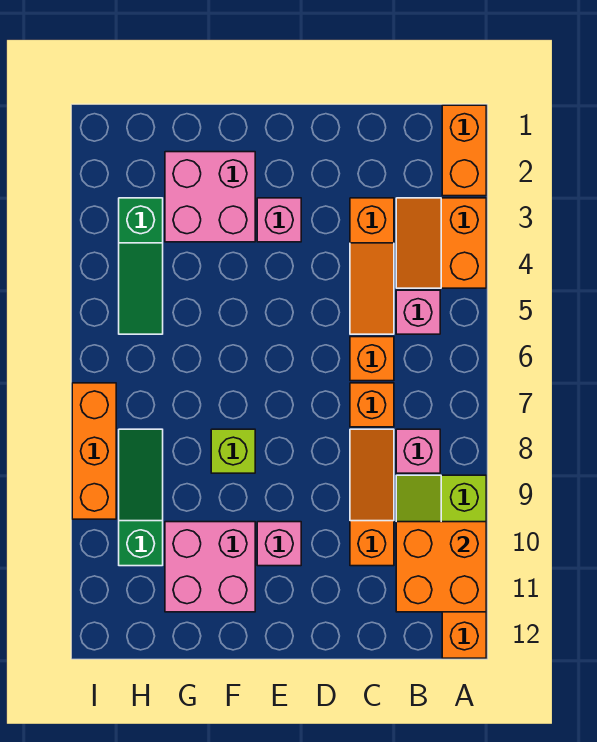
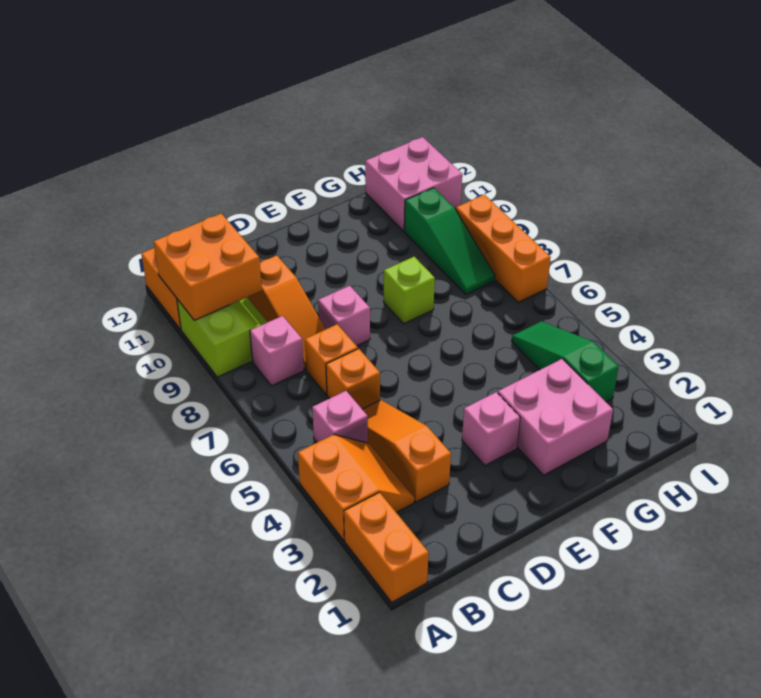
pink 1x1 brick [257,522,301,566] -> pink 1x1 brick moved to [318,286,370,346]
pink 2x2 brick [165,522,255,612] -> pink 2x2 brick moved to [365,137,462,231]

